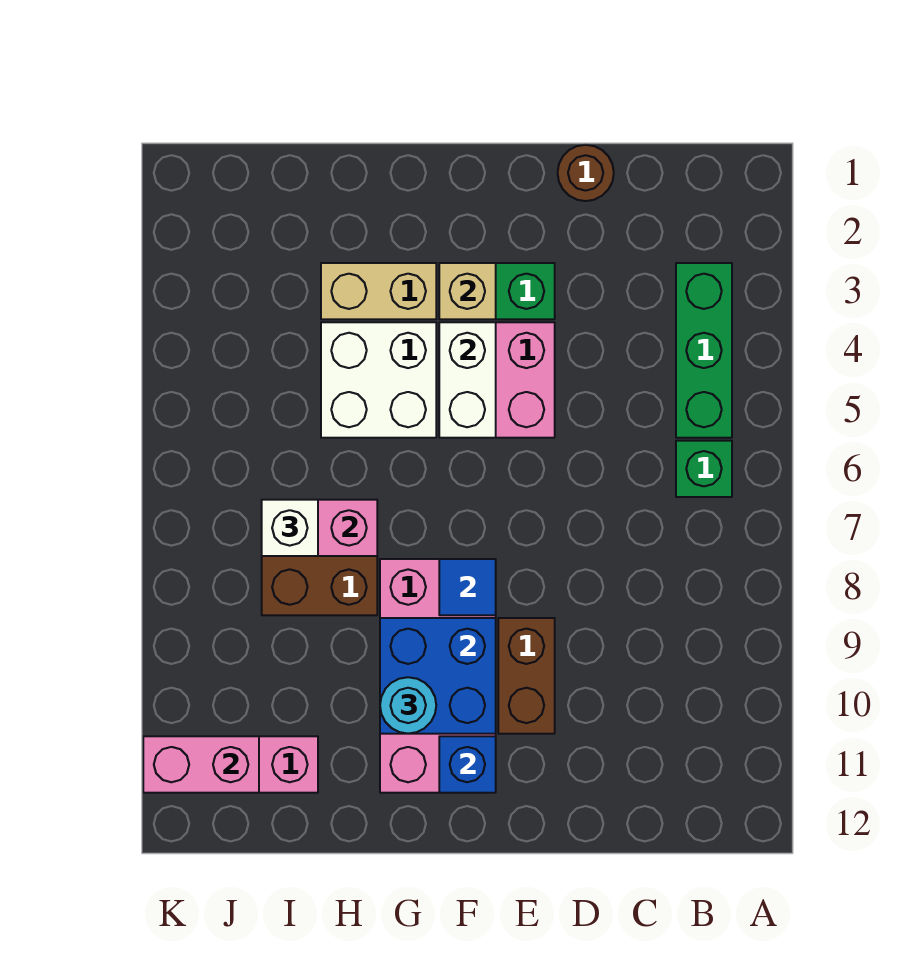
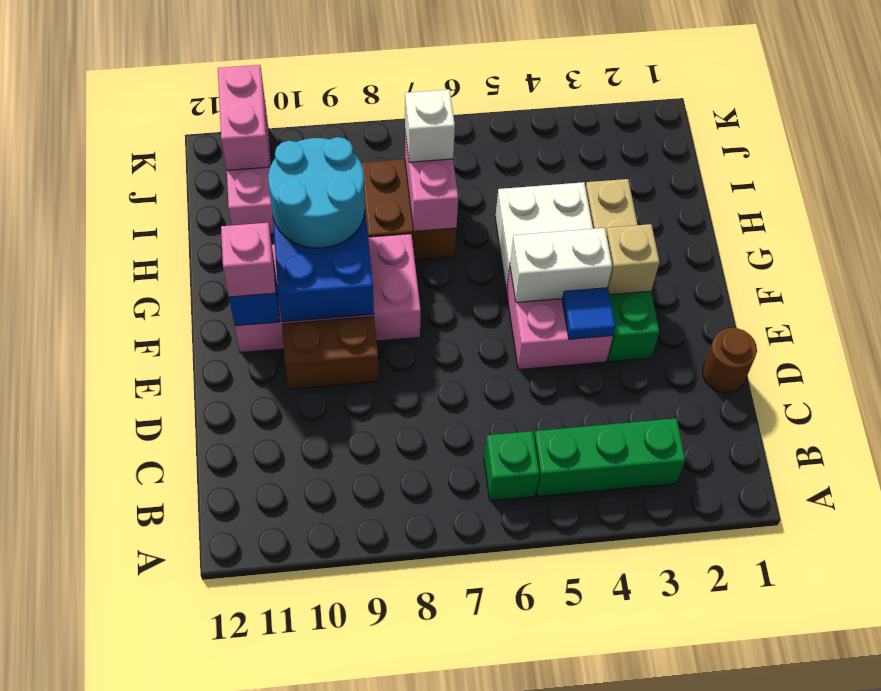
blue 1x1 tile [439,559,496,615] -> blue 1x1 tile moved to [562,288,615,339]
none -> pink 1x1 brick [221,223,276,297]
cyan 1x1 round brick [380,677,436,734] -> cyan 2x2 round brick [268,137,365,248]

